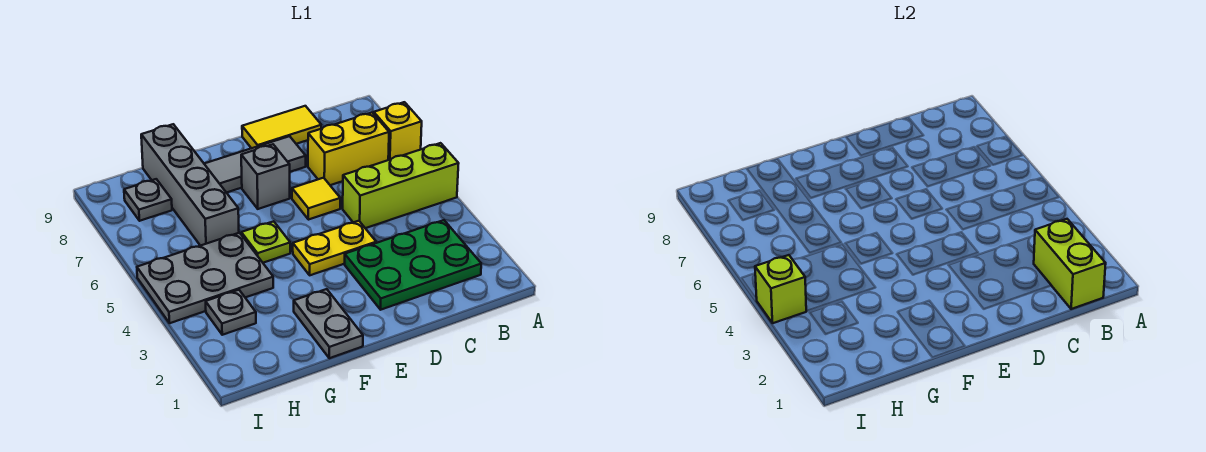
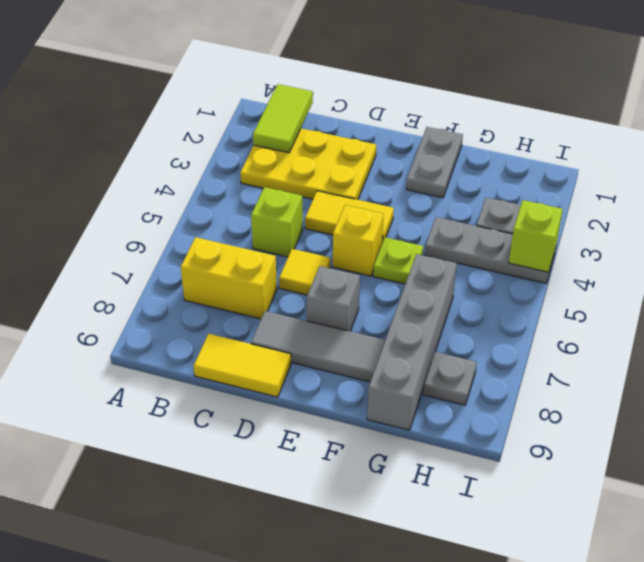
lime 1x3 brick [343,143,459,228] -> lime 1x1 brick [251,187,303,257]
yellow 1x1 brick [374,102,422,160] -> yellow 1x1 brick moved to [333,205,384,276]
lime 1x2 brick [1034,219,1106,309] -> lime 1x2 tile [253,84,313,153]
green 2x3 plate [345,220,481,310] -> yellow 2x3 plate [240,128,376,200]
yellow 1x2 plate [293,221,376,275] -> yellow 1x2 tile [305,191,394,242]
grey 2x3 plate [137,233,273,323] -> grey 1x3 plate [425,217,556,283]

